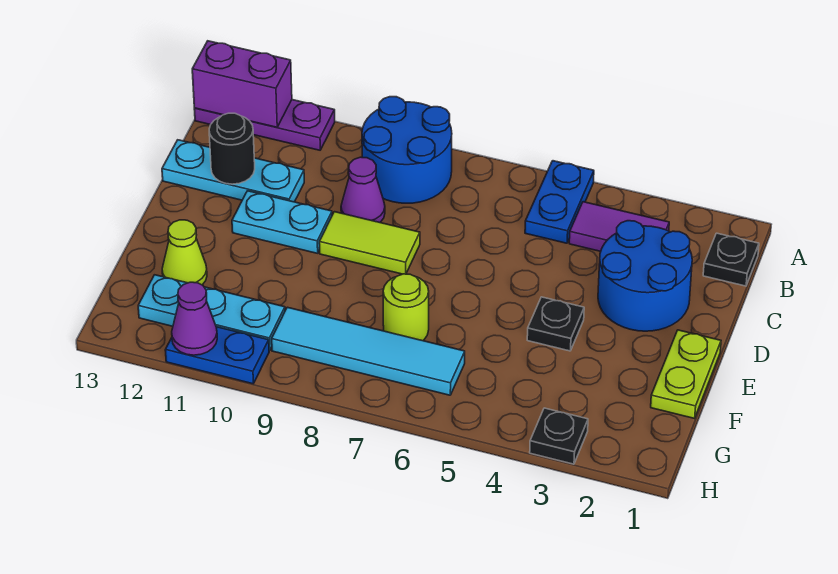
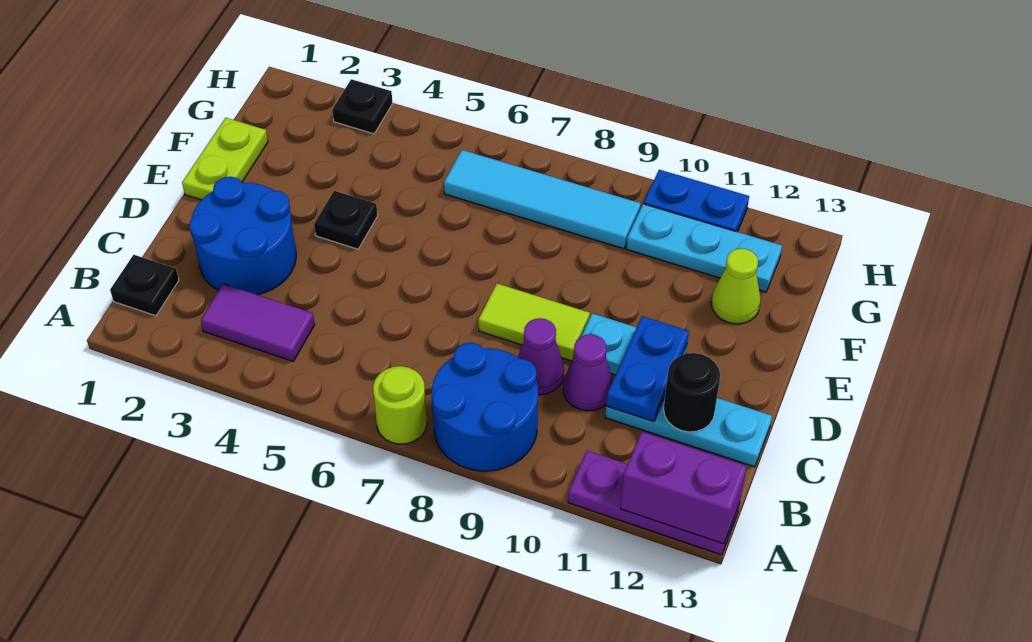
blue 1x2 plate [525,161,594,243] -> blue 1x2 plate moved to [606,316,689,422]
lime 1x1 round brick [383,274,429,341] -> lime 1x1 round brick moved to [373,366,427,444]
purple 1x1 cone [172,282,217,355] -> purple 1x1 cone moved to [563,334,613,411]

